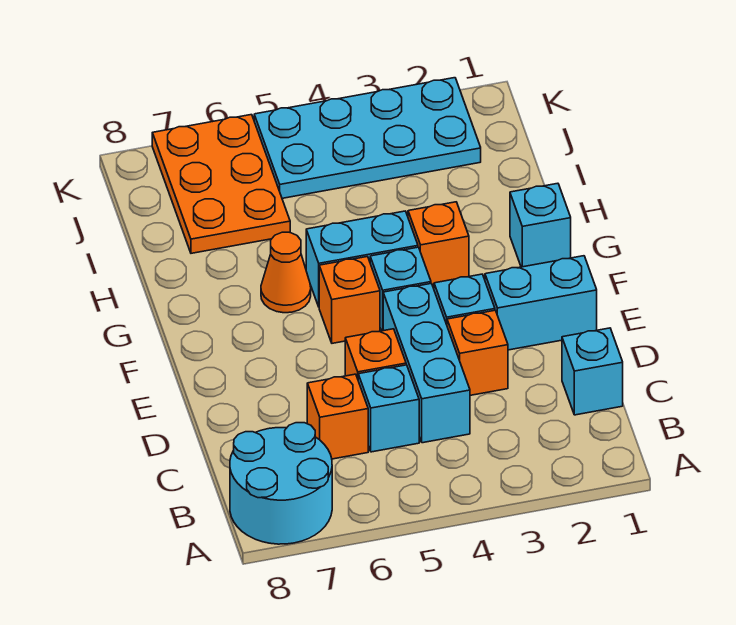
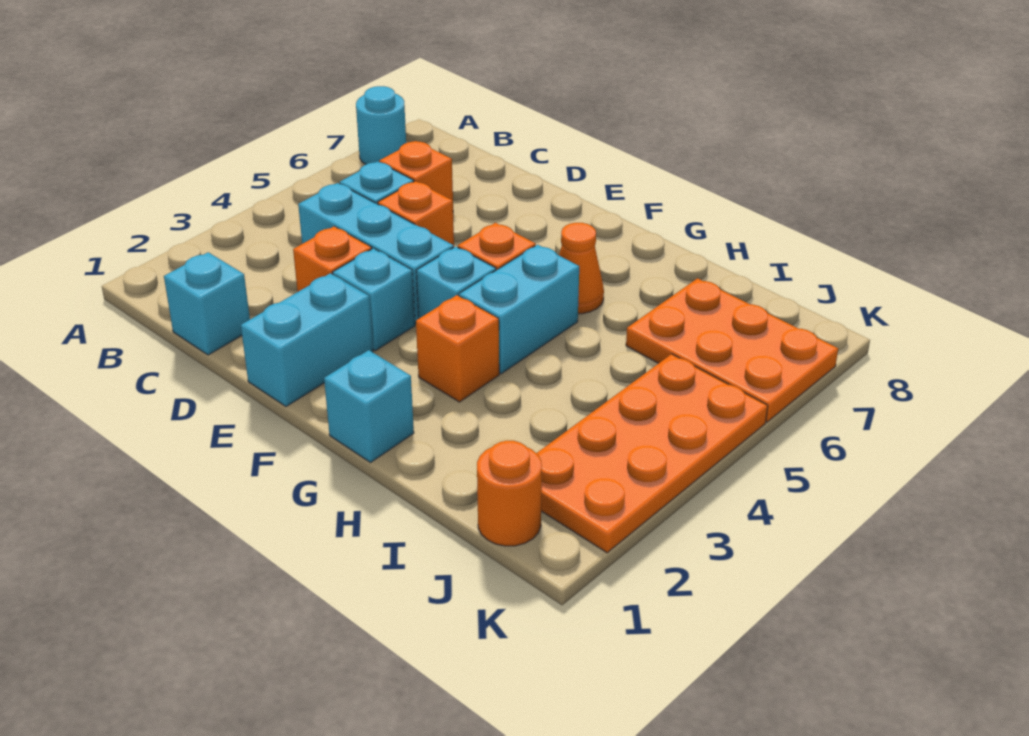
cyan 2x2 round brick [230,423,332,544] -> cyan 1x1 round brick [356,86,406,165]
none -> orange 1x1 round brick [477,441,542,546]
cyan 2x4 plate [254,78,481,198] -> orange 2x4 plate [537,354,768,553]

